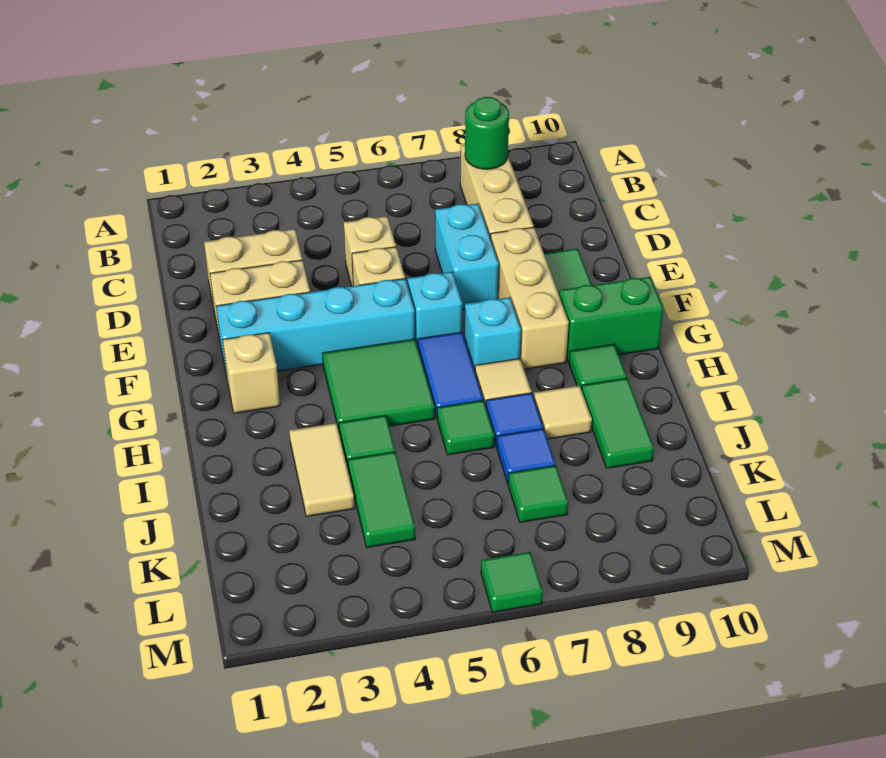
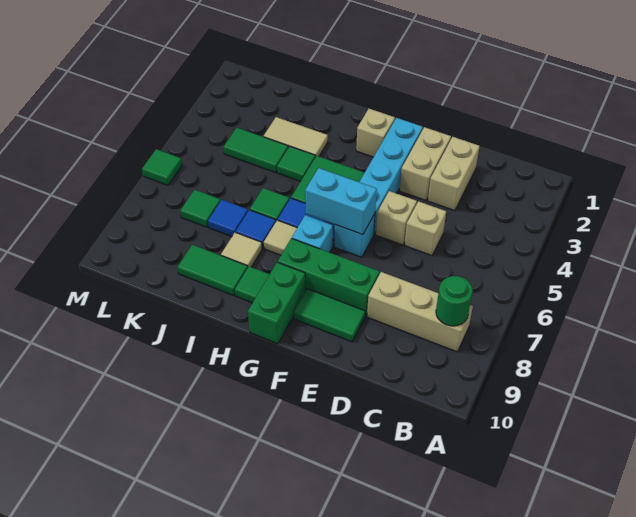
cyan 1x2 brick [435,204,499,310] -> cyan 1x2 brick moved to [305,168,377,235]
tan 1x3 brick [491,227,569,369] -> green 1x3 brick [278,238,379,316]

